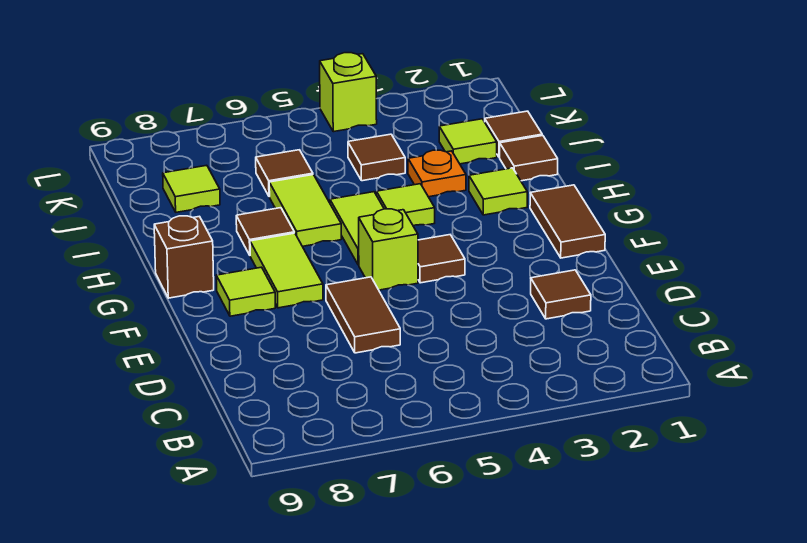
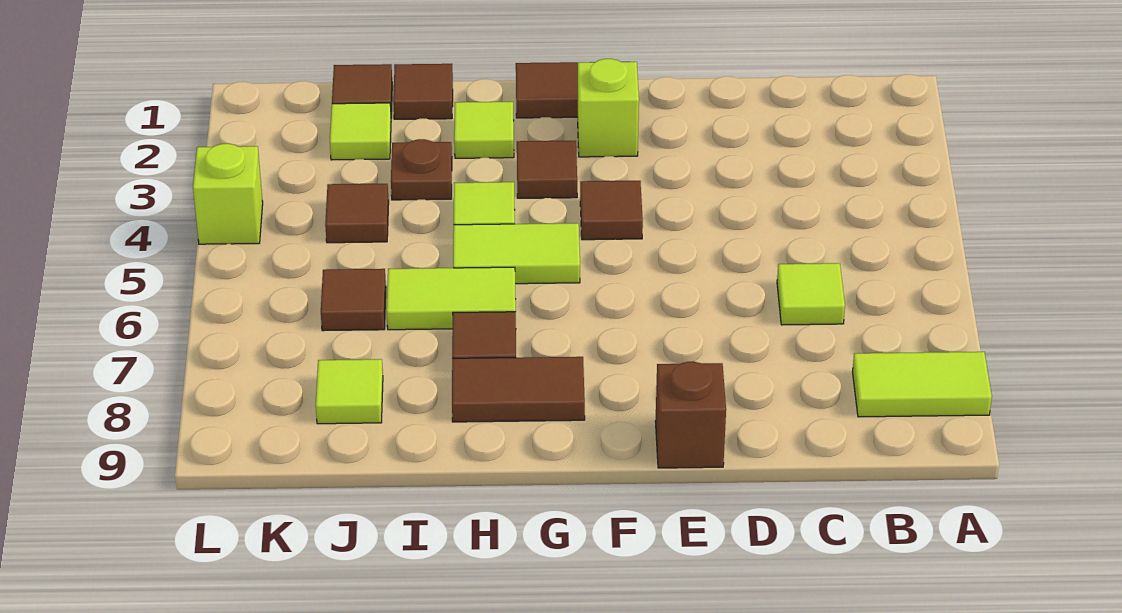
brown 1x1 tile [531,270,591,319] -> brown 1x1 tile moved to [517,141,577,198]
brown 1x2 tile [326,277,400,353] -> brown 1x2 tile moved to [452,357,585,422]
lime 1x1 brick [359,209,418,290] -> lime 1x1 brick moved to [578,59,639,157]
lime 1x2 tile [250,233,323,308] -> lime 1x2 tile moved to [853,352,992,417]
lime 1x1 tile [216,267,275,316] -> lime 1x1 tile moved to [777,263,845,325]
brown 1x1 brick [154,216,214,298] -> brown 1x1 brick moved to [655,362,726,468]
orange 1x1 plate [408,150,466,197] -> brown 1x1 plate [391,139,452,200]

